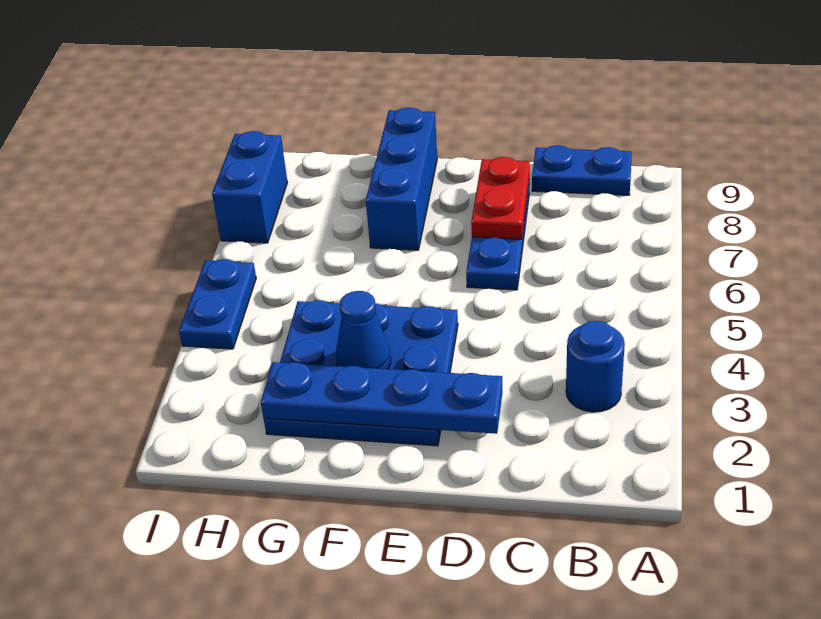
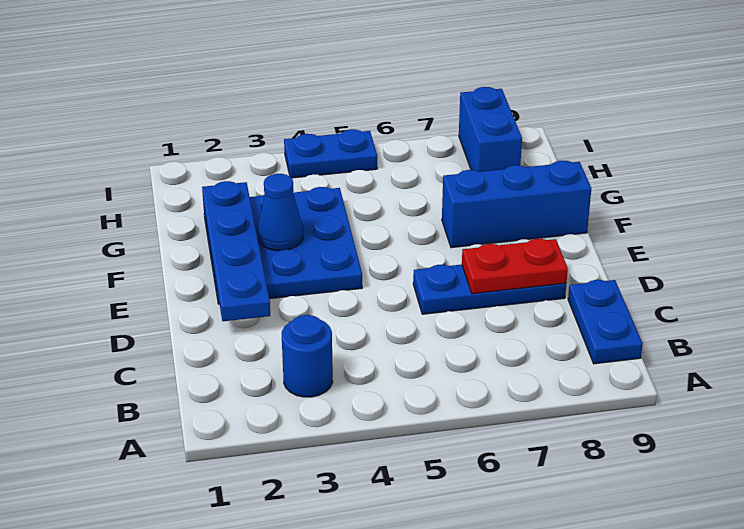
blue 1x2 brick [212,131,287,243] -> blue 1x2 brick turned to [459,87,522,172]

